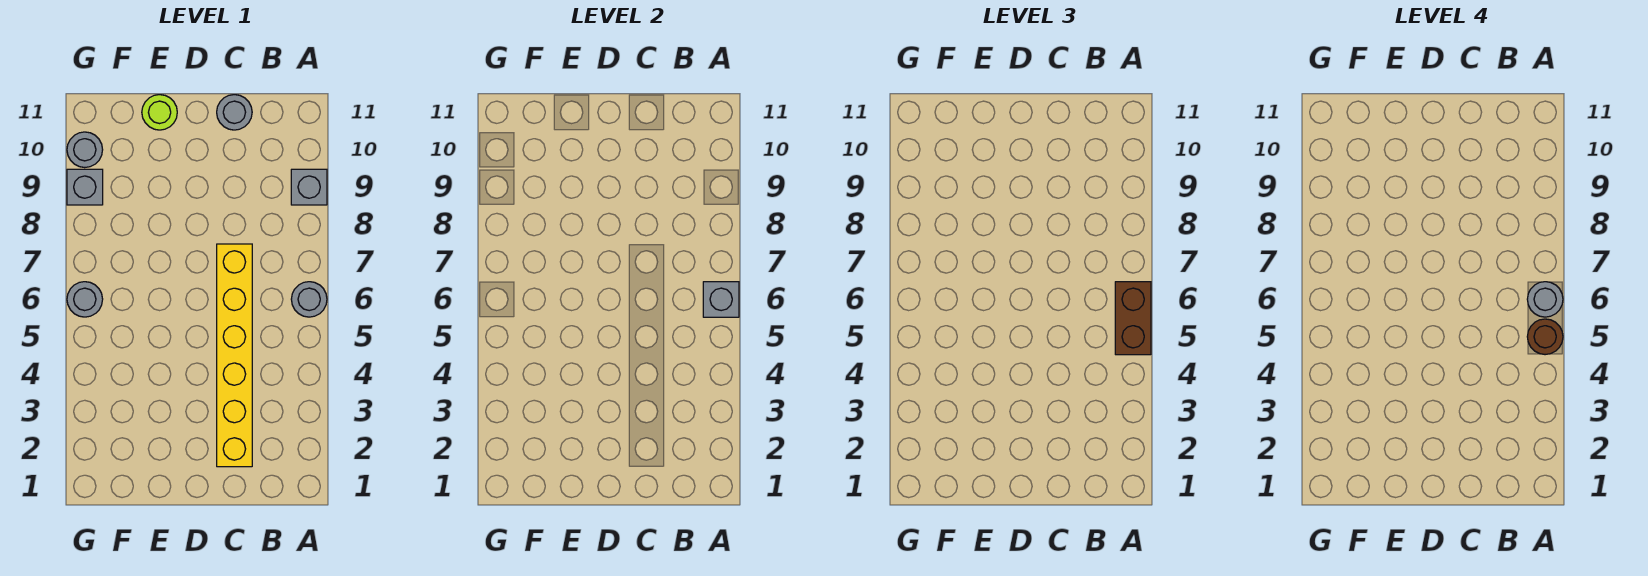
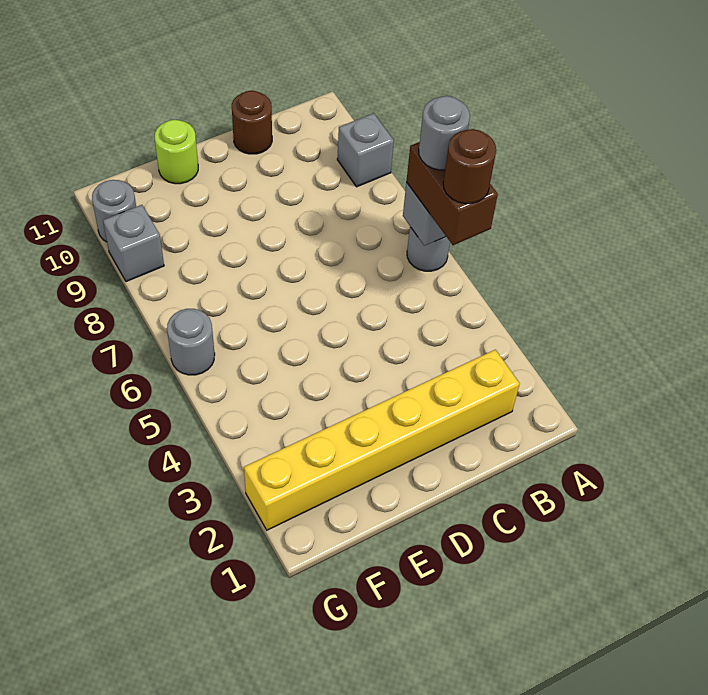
yellow 1x6 brick [217,244,252,467] -> yellow 1x6 brick turned to [244,350,520,530]
grey 1x1 round brick [217,95,252,130] -> brown 1x1 round brick [232,91,272,154]

